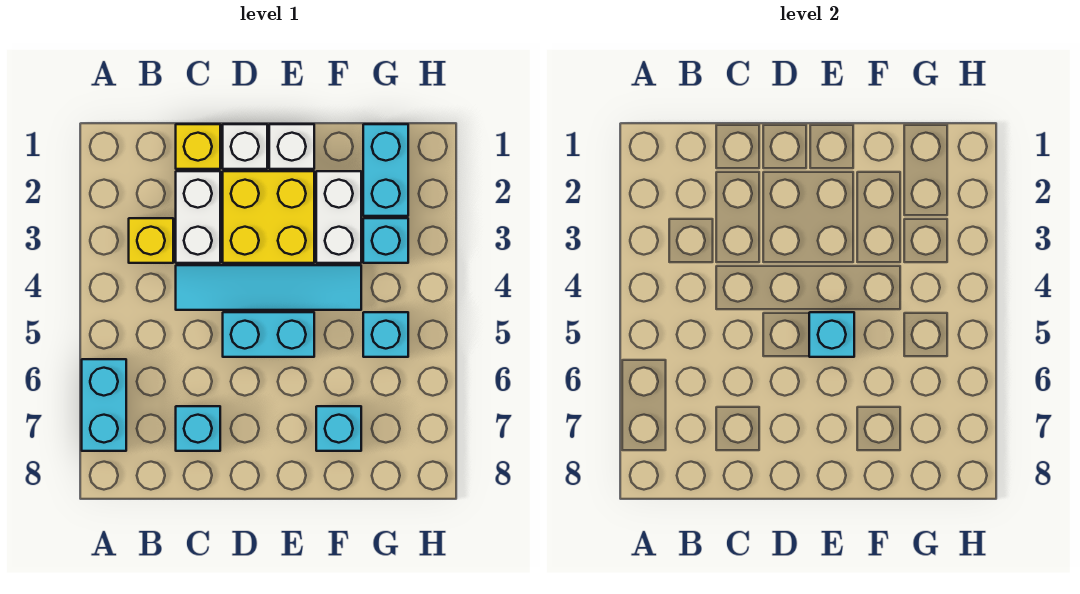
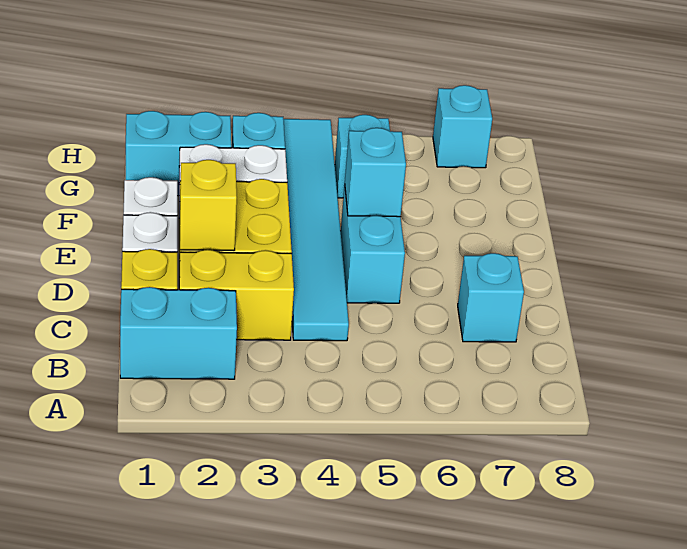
cyan 1x2 brick [82,359,126,451] -> cyan 1x2 brick moved to [120,287,237,379]
yellow 1x1 brick [129,218,173,263] -> yellow 1x1 brick moved to [180,160,237,251]
white 1x2 brick [176,171,220,263] -> yellow 1x2 brick [179,250,294,340]
cyan 1x4 tile [176,265,361,310] -> cyan 1x6 tile [283,119,349,341]
cyan 1x1 brick [316,406,361,451] -> cyan 1x1 brick moved to [433,85,492,168]

